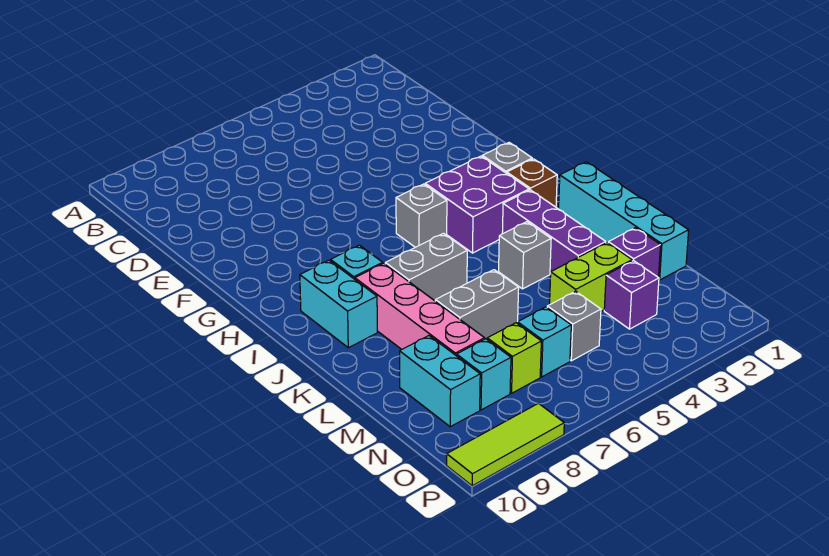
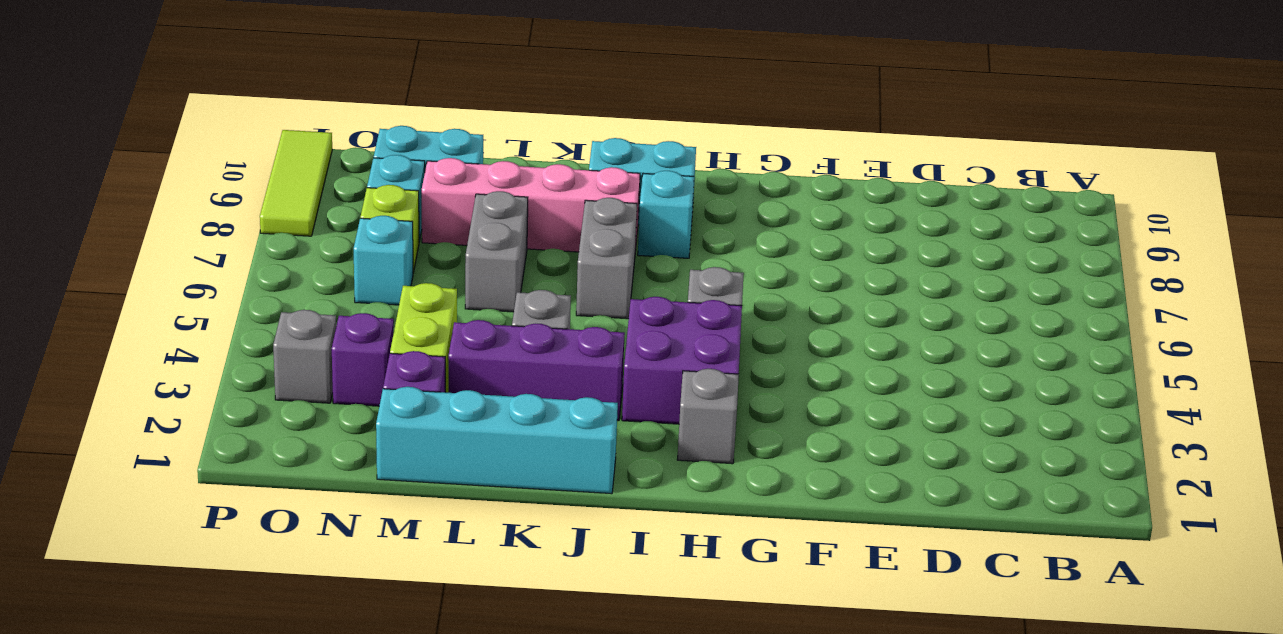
brown 1x1 brick [507,159,557,207] -> none
grey 1x1 brick [547,291,601,361] -> grey 1x1 brick moved to [273,310,336,403]

